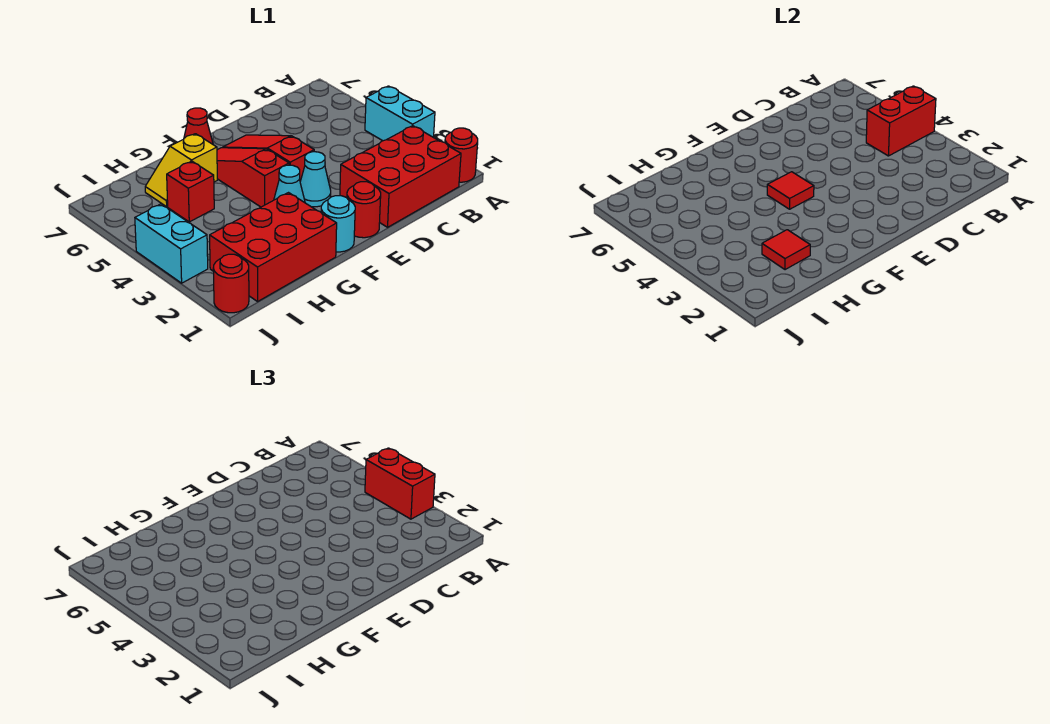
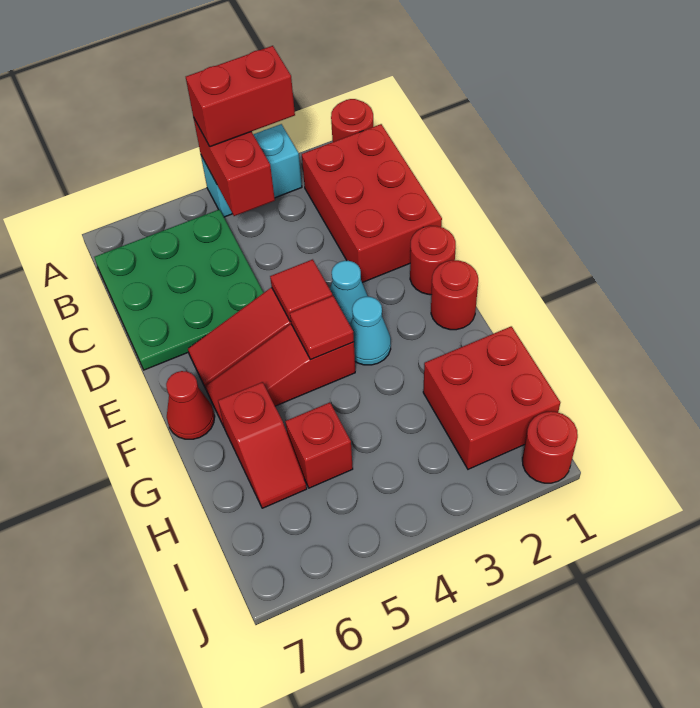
none -> green 3x3 plate [94,209,264,370]
cyan 1x1 round brick [321,196,355,252] -> red 1x1 round brick [431,260,478,330]
red 2x3 brick [210,193,337,301] -> red 2x2 brick [423,326,560,469]
yellow 1x2 slope [145,134,217,207] -> red 1x2 slope [218,382,307,508]
red 1x1 tile [762,230,810,270] -> red 1x1 tile moved to [270,259,332,322]
cyan 1x2 brick [135,204,208,283] -> none

